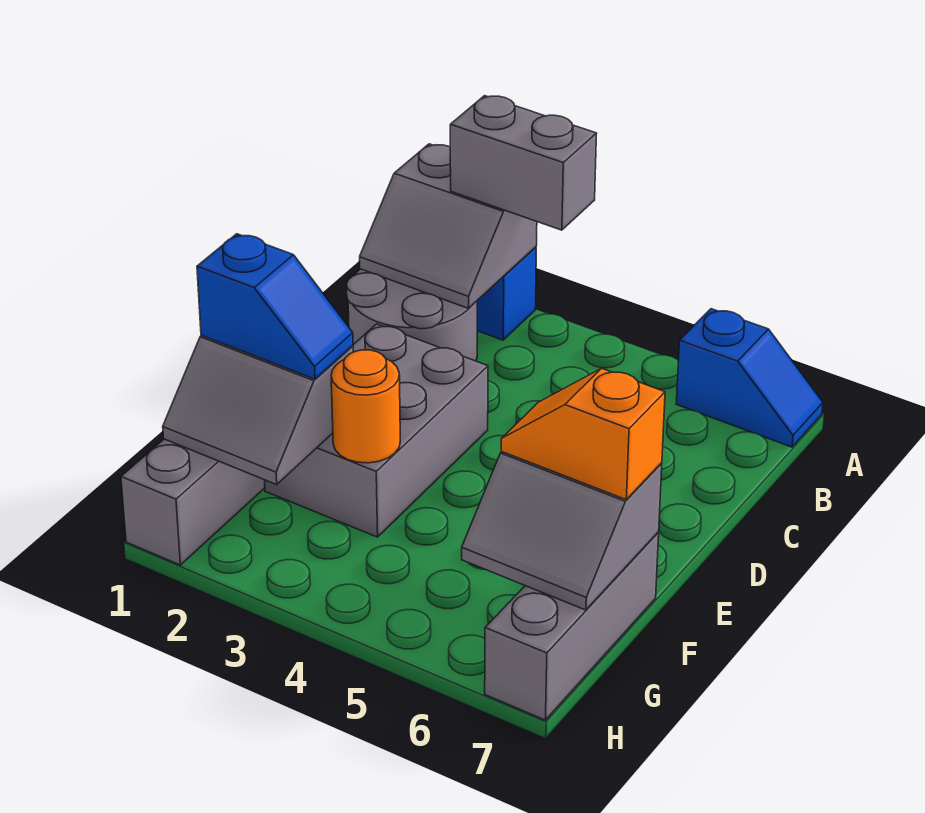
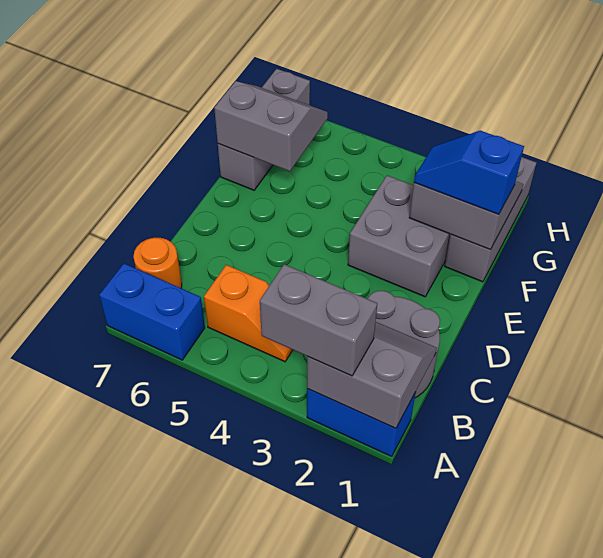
blue 1x2 slope [676,309,823,447] -> blue 1x2 brick [99,264,205,360]
grey 2x3 brick [265,324,488,537] -> grey 2x2 brick [348,175,451,297]
orange 1x1 round brick [331,350,400,463] -> orange 1x1 round brick moved to [133,238,182,288]
orange 1x2 slope [501,368,665,499] -> orange 1x2 slope moved to [204,265,292,362]

